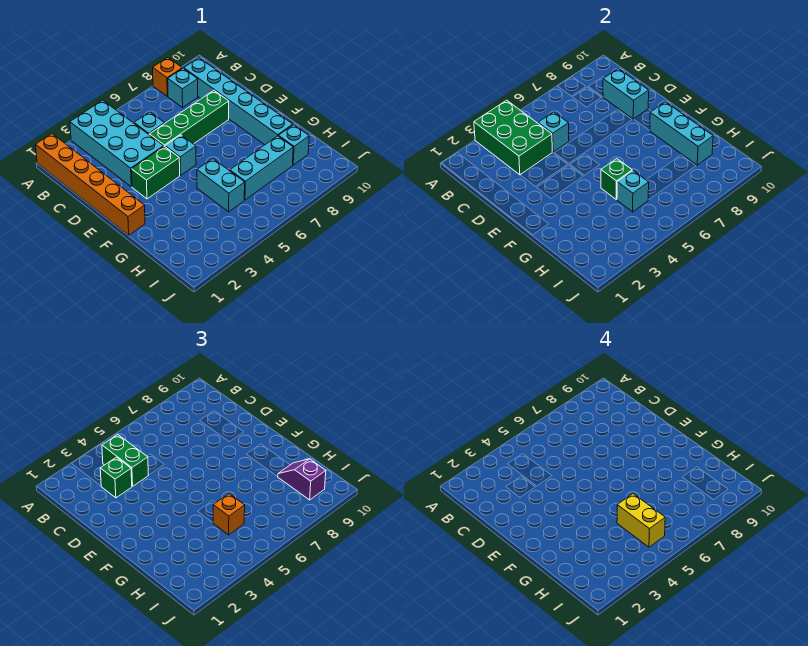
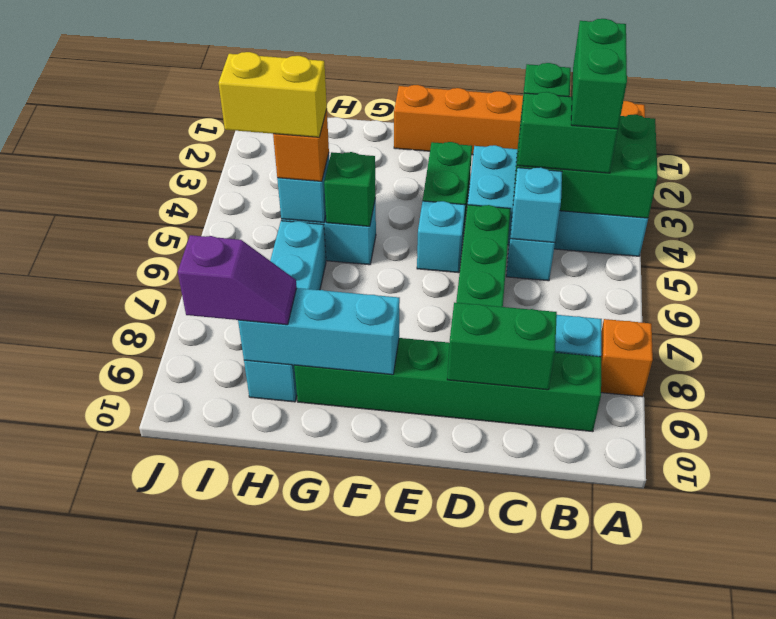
none -> green 1x2 brick [571,19,627,129]
cyan 1x6 brick [184,58,293,145] -> green 1x6 brick [294,338,601,432]
cyan 1x2 brick [603,69,649,119] -> green 1x2 brick [447,303,557,390]

